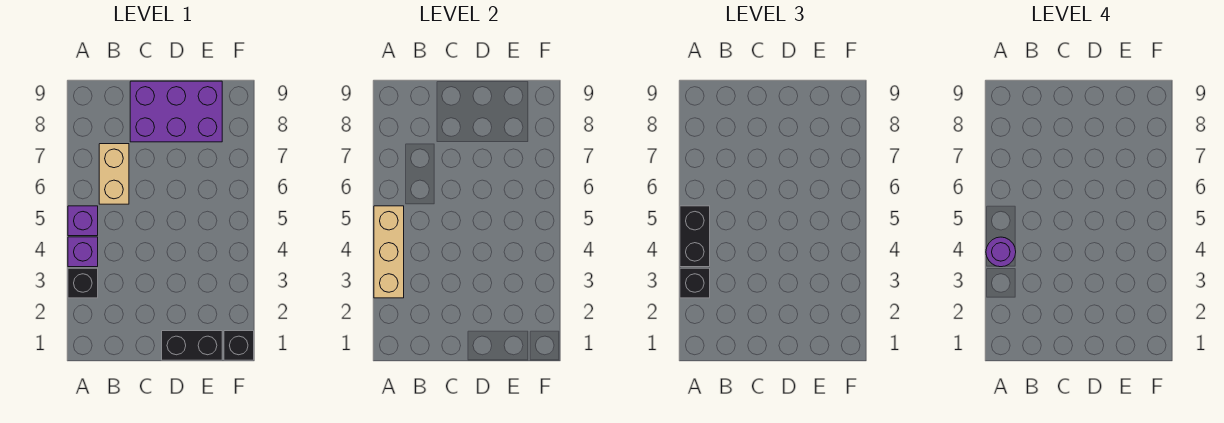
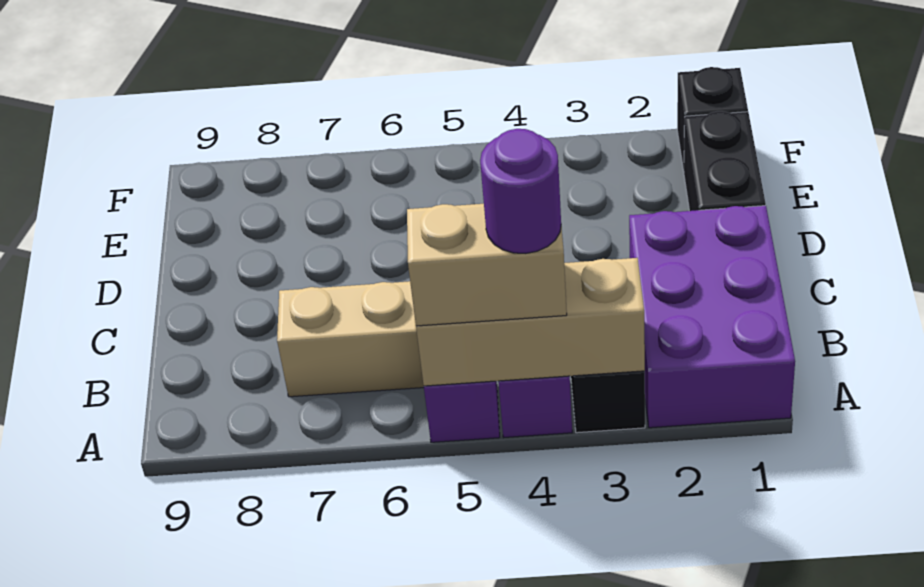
black 1x1 brick [680,268,710,298] -> none
black 1x2 brick [680,206,710,267] -> tan 1x2 brick [407,204,567,326]
purple 2x3 brick [130,81,222,142] -> purple 2x3 brick moved to [629,206,795,428]

